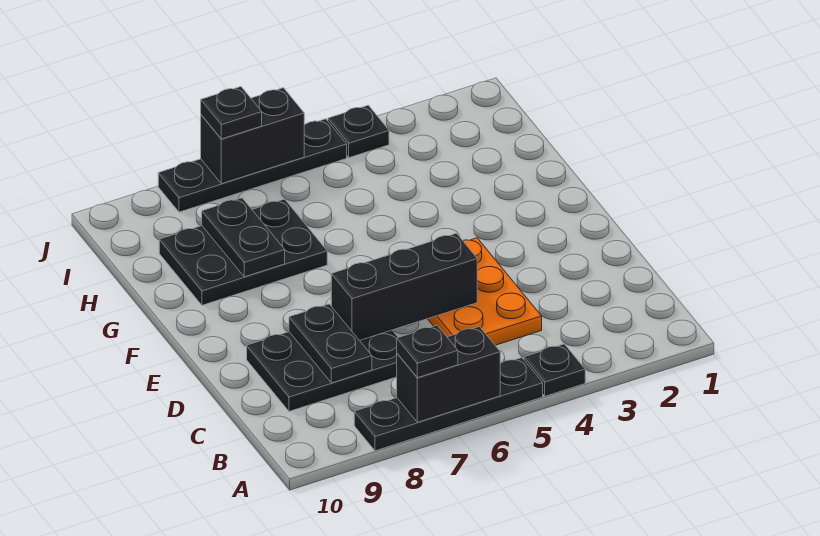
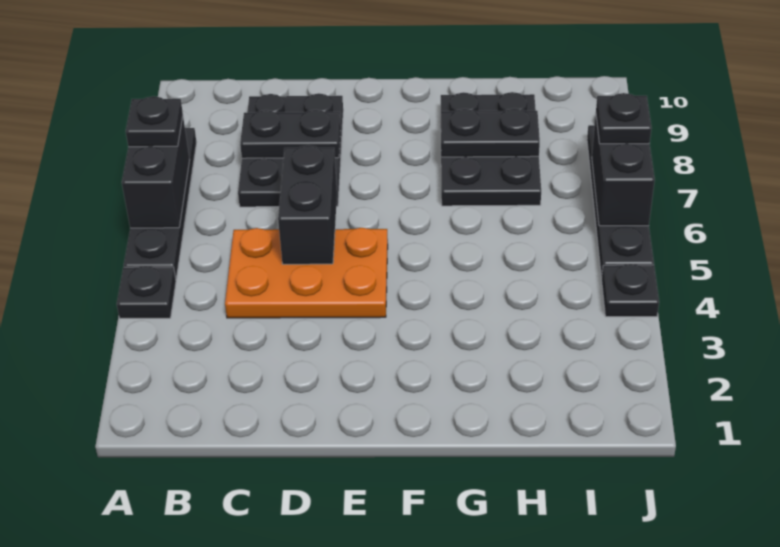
black 1x3 brick [331,233,477,341] -> black 1x2 brick [278,145,337,264]

